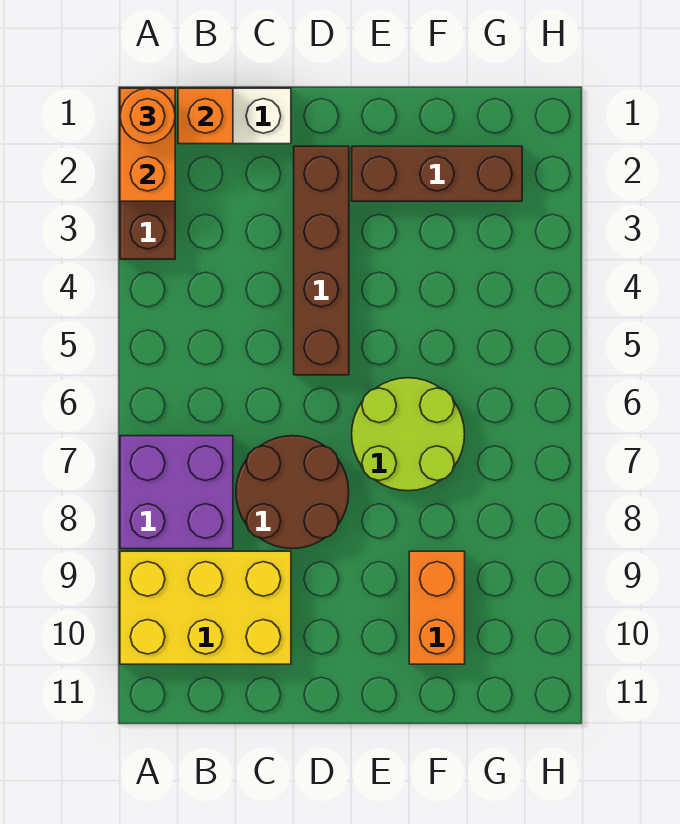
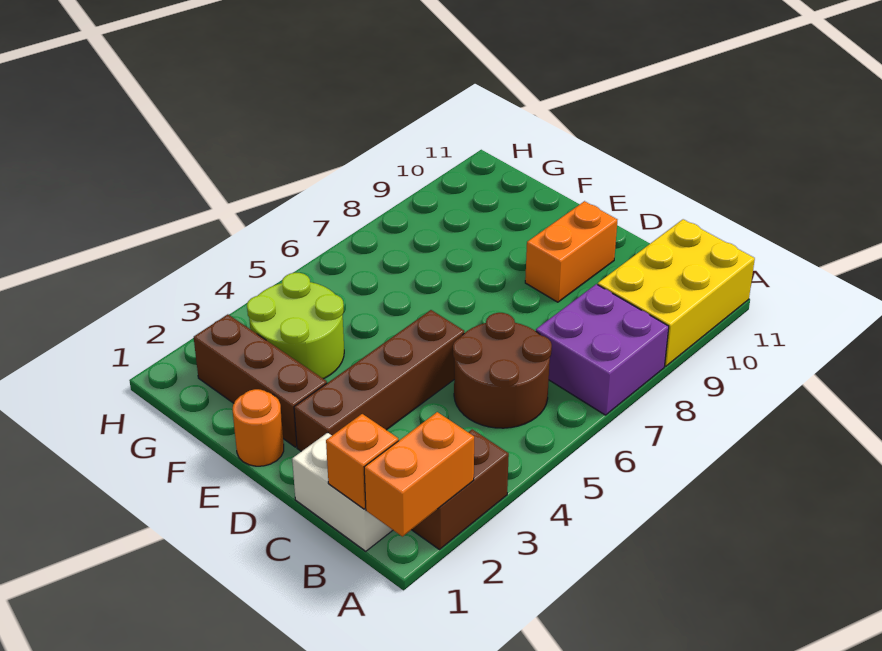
orange 1x1 round brick [120,88,175,143] -> orange 1x1 round brick moved to [233,389,284,466]
yellow 2x3 brick [120,551,291,664] -> yellow 2x3 brick turned to [598,219,755,366]
brown 2x2 round brick [236,436,349,549] -> brown 2x2 round brick moved to [453,313,552,428]
lime 2x2 round brick [352,378,465,491] -> lime 2x2 round brick moved to [247,273,344,379]
orange 1x2 brick [409,551,465,664] -> orange 1x2 brick moved to [525,201,617,302]

